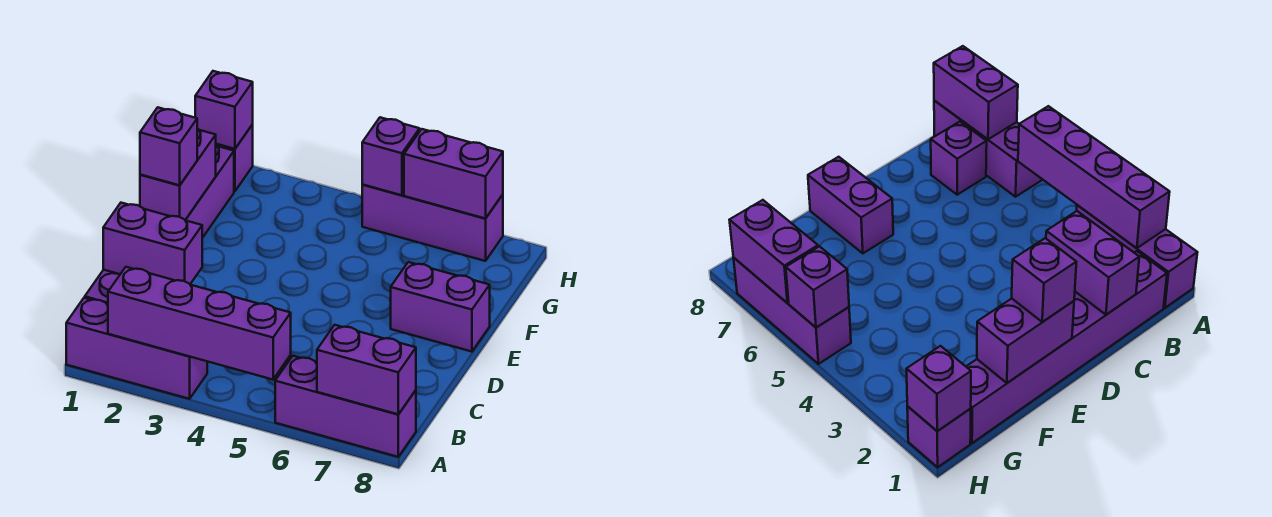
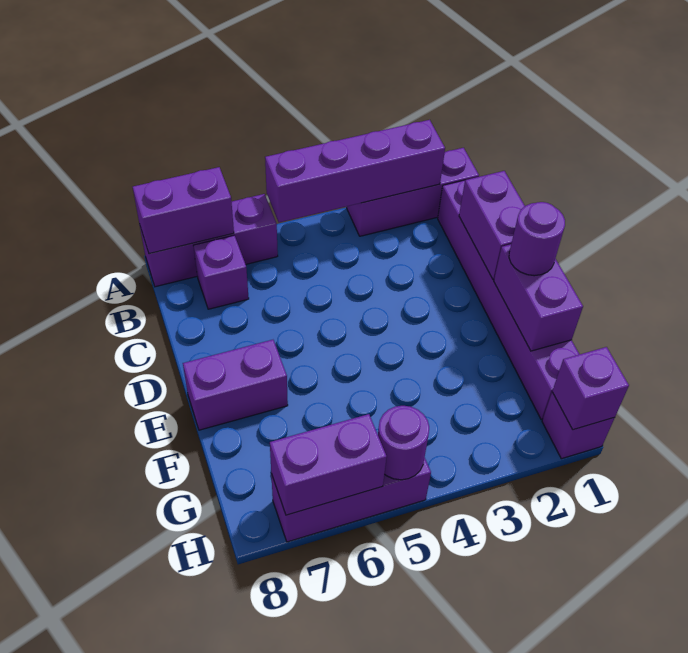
purple 1x2 brick [103,203,202,284] -> purple 1x2 brick turned to [459,171,525,280]
purple 1x1 brick [140,107,197,185] -> purple 1x1 round brick [509,202,565,276]
purple 1x1 brick [362,117,420,195] -> purple 1x1 round brick [378,406,429,480]

